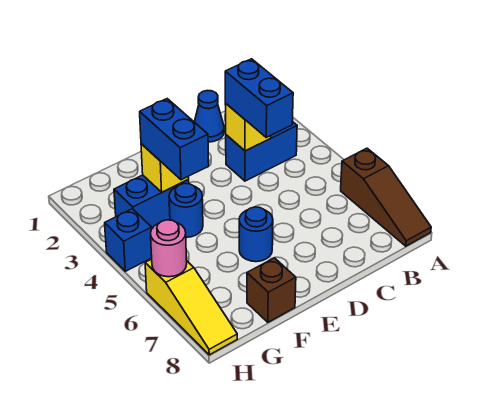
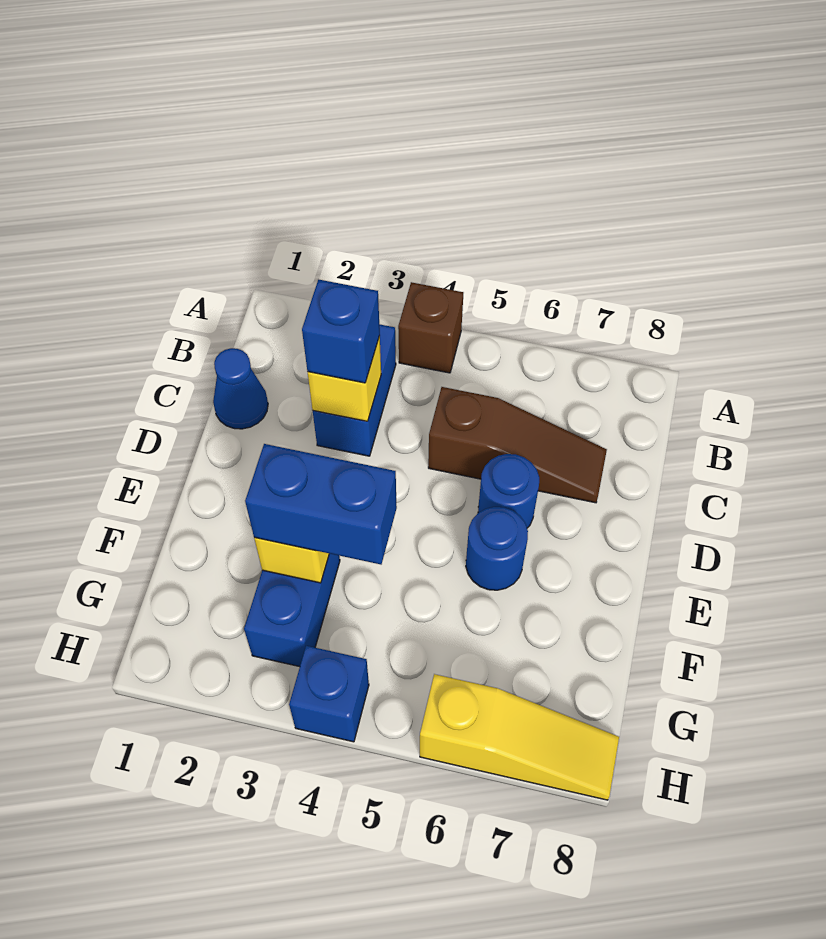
brown 1x3 slope [341,148,431,246] -> brown 1x3 slope moved to [428,387,607,503]
blue 1x2 brick [225,59,293,137] -> blue 1x1 brick [302,280,380,383]
blue 1x1 round brick [169,183,203,237] -> blue 1x1 round brick moved to [478,454,539,528]
brown 1x1 brick [247,258,296,322] -> brown 1x1 brick moved to [398,282,463,373]
pink 1x1 round brick [151,220,187,277] -> none

